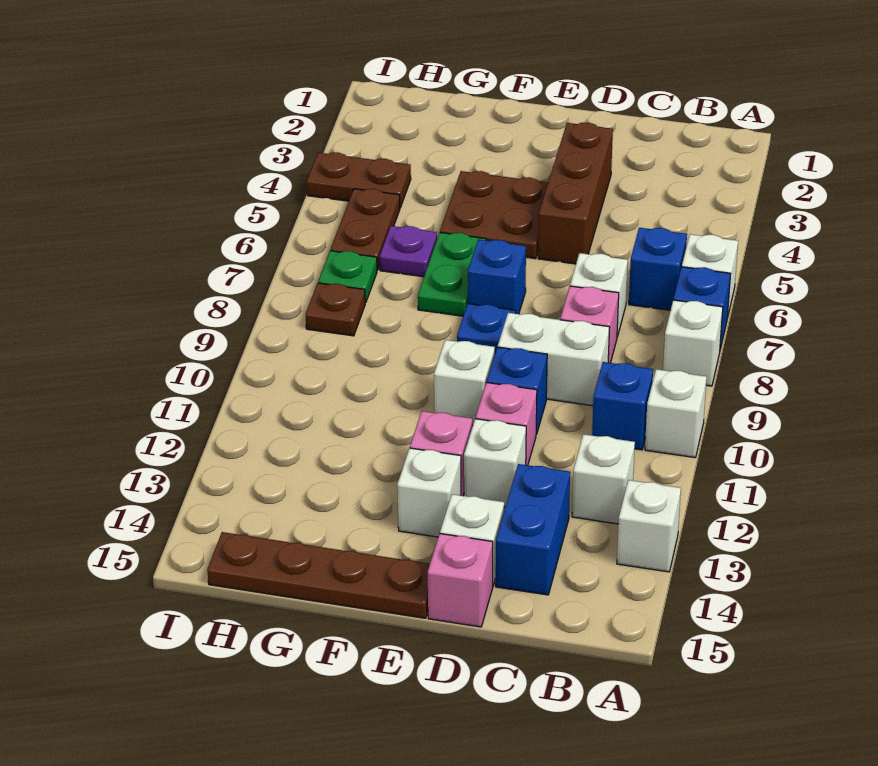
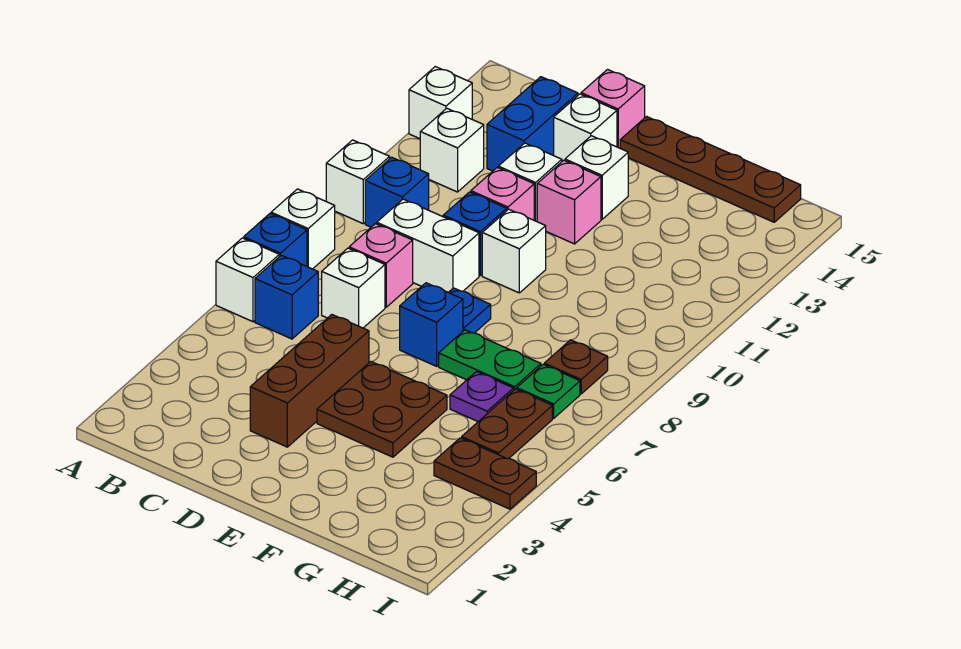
green 1x2 plate [418,232,486,316] -> green 1x2 plate turned to [439,330,541,390]

